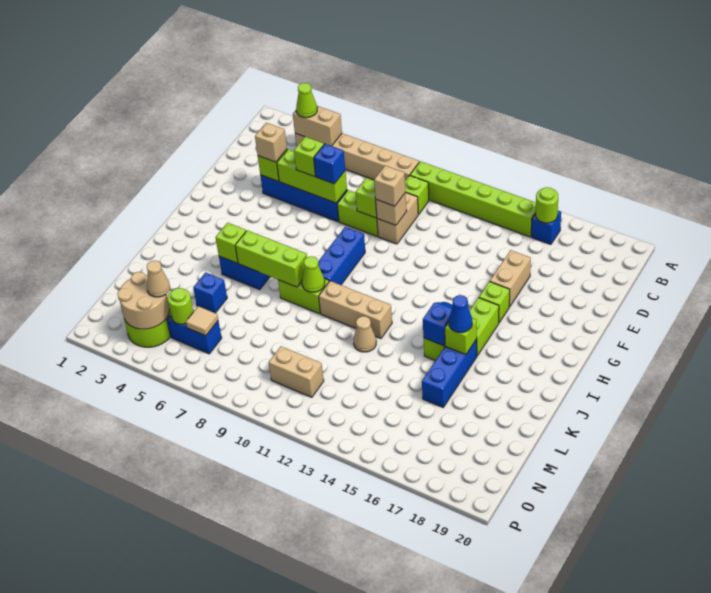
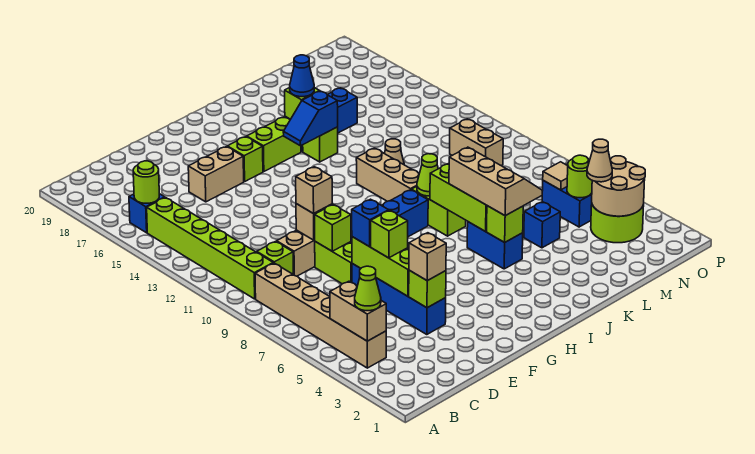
none -> tan 2x3 slope [449,147,542,216]

